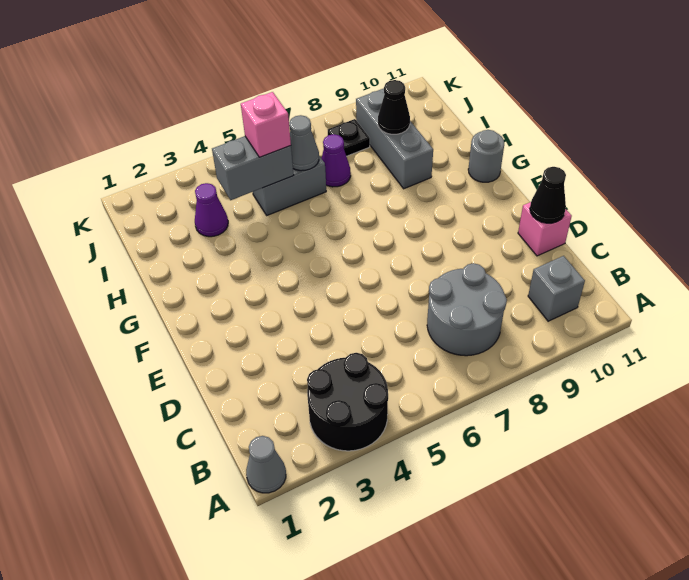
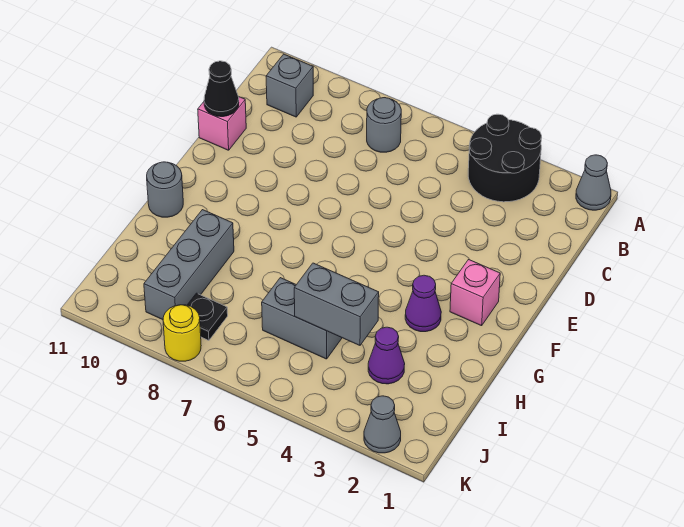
grey 2x2 round brick [427,263,507,356] -> grey 1x1 round brick [367,98,401,152]
pink 1x1 brick [241,92,291,157] -> pink 1x1 brick moved to [450,260,500,326]
grey 1x1 cone [289,115,319,171] -> grey 1x1 cone moved to [364,396,401,453]
purple 1x1 cone [321,134,351,187] -> purple 1x1 cone moved to [405,275,441,332]
black 1x1 cone [378,80,410,134] -> none
none -> yellow 1x1 round brick [163,305,201,361]

